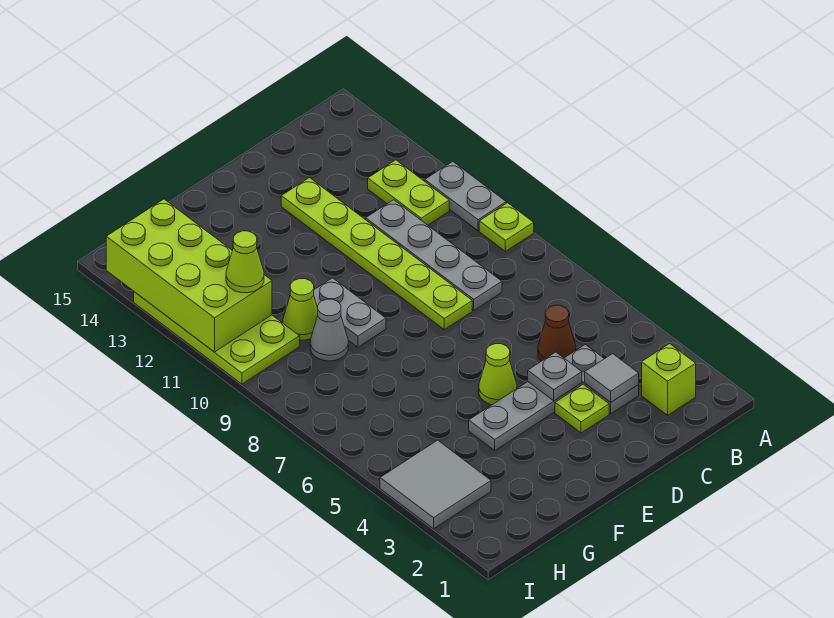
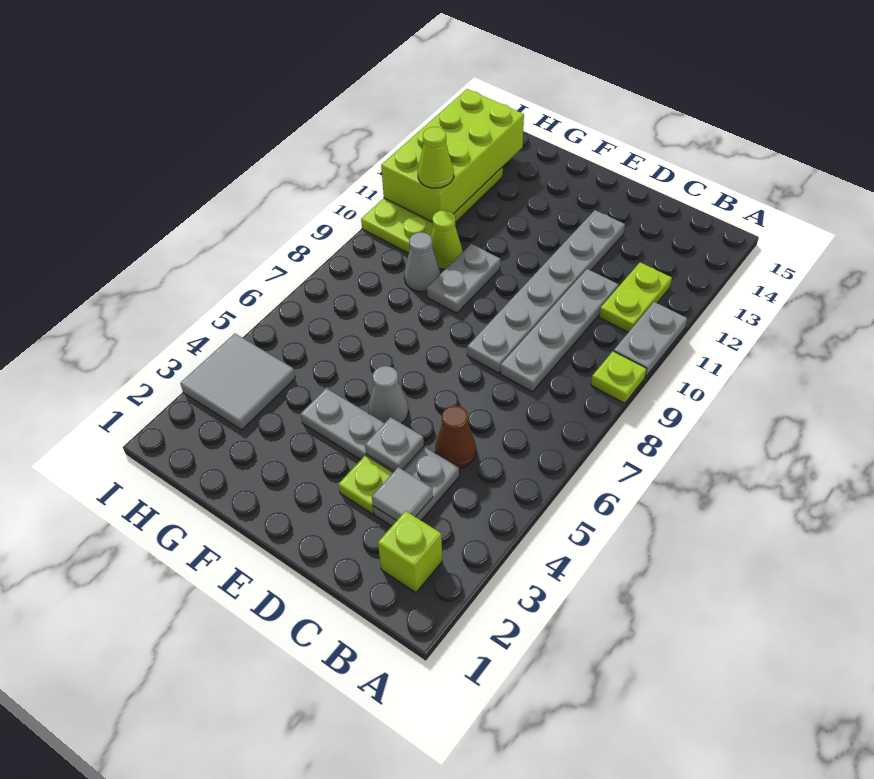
lime 1x6 plate [281,178,472,330] -> grey 1x6 plate [467,210,625,373]
lime 1x1 cone [479,344,517,405] -> grey 1x1 cone [368,366,408,424]

